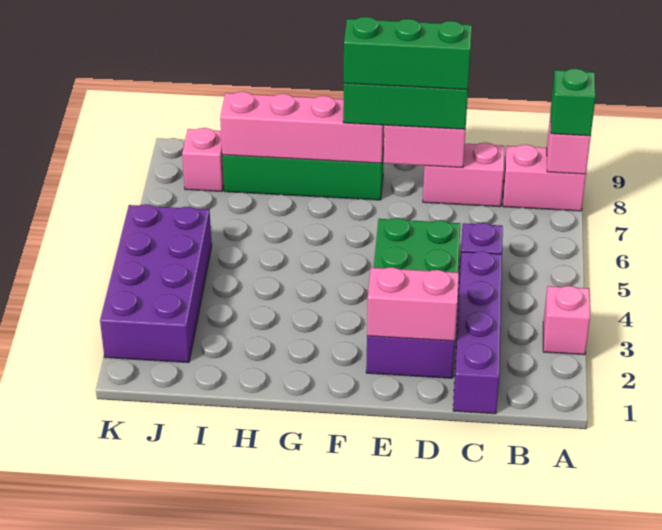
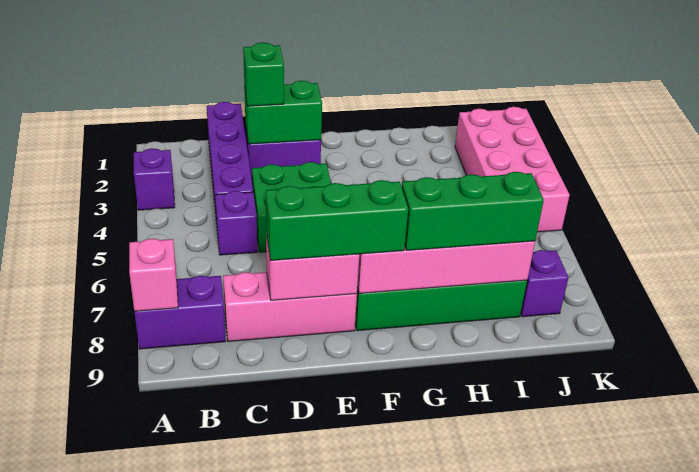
pink 1x1 brick [543,286,590,355] -> purple 1x1 brick [134,148,175,210]
pink 1x2 brick [503,145,586,211] -> purple 1x2 brick [134,276,226,349]
green 1x1 brick [551,68,596,136] -> green 1x1 brick moved to [243,42,284,106]
pink 1x2 brick [423,142,504,207] -> pink 1x3 brick [223,272,357,342]
pink 1x2 brick [367,267,459,341] -> green 1x2 brick [244,81,322,144]
green 1x3 brick [344,17,472,90] -> green 1x3 brick moved to [402,172,544,250]
purple 2x4 brick [100,204,212,363] -> pink 2x4 brick [455,107,570,232]
pink 1x1 brick [182,128,224,191] -> purple 1x1 brick [520,250,569,317]

